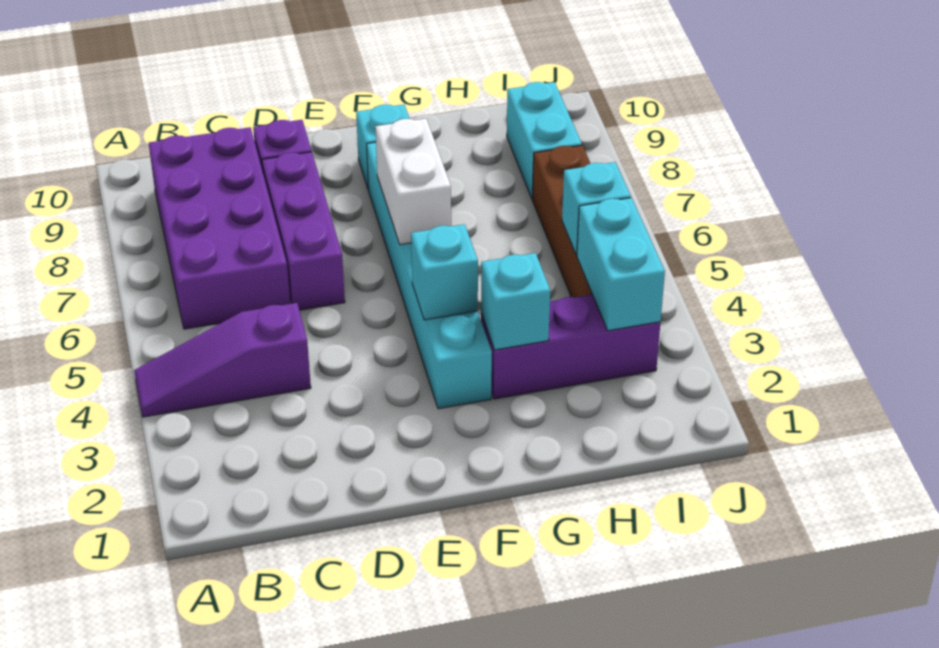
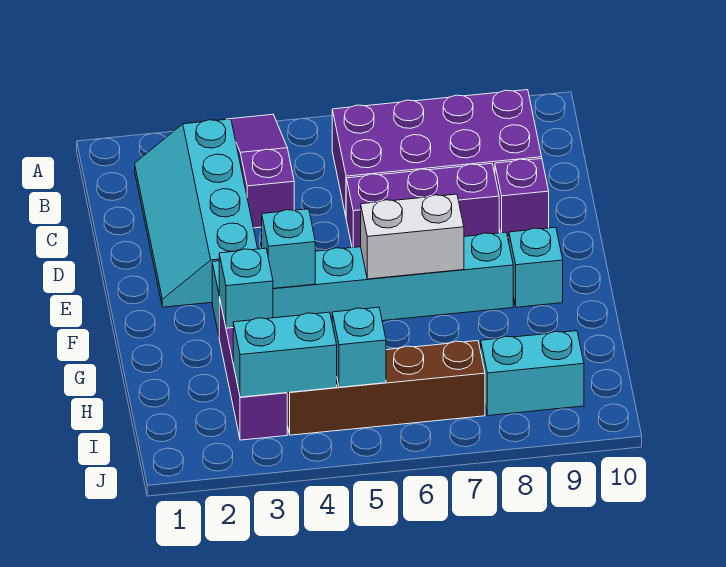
none -> cyan 2x4 slope [135,119,258,307]

